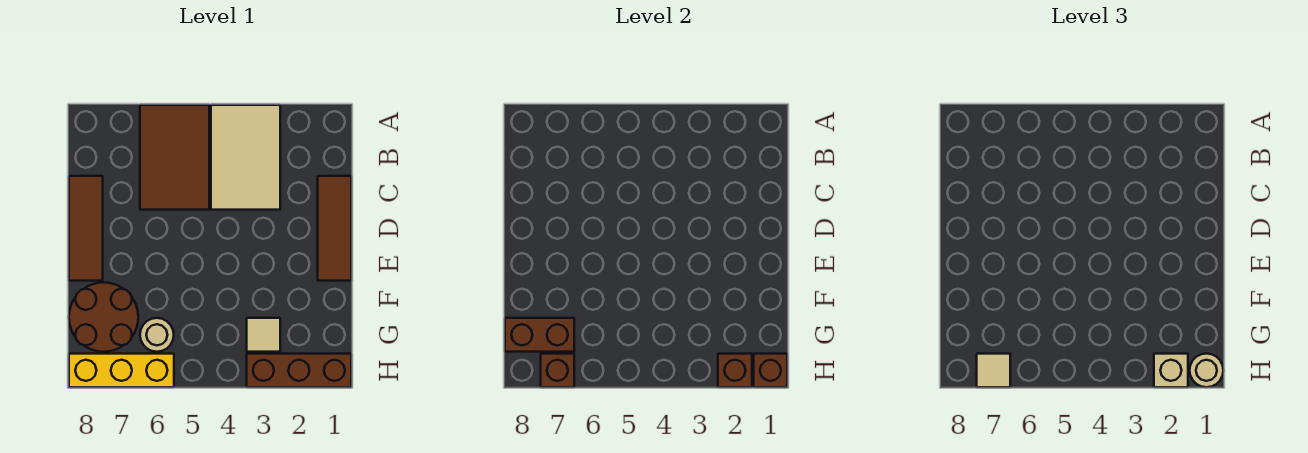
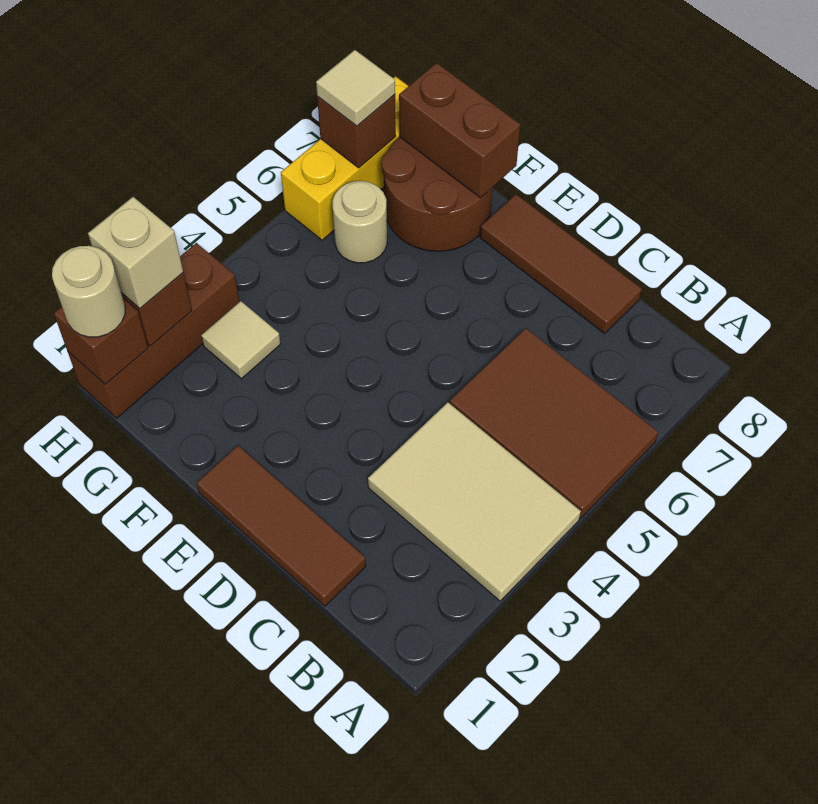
brown 1x2 brick [505,318,574,352] -> brown 1x2 brick turned to [399,63,520,198]

